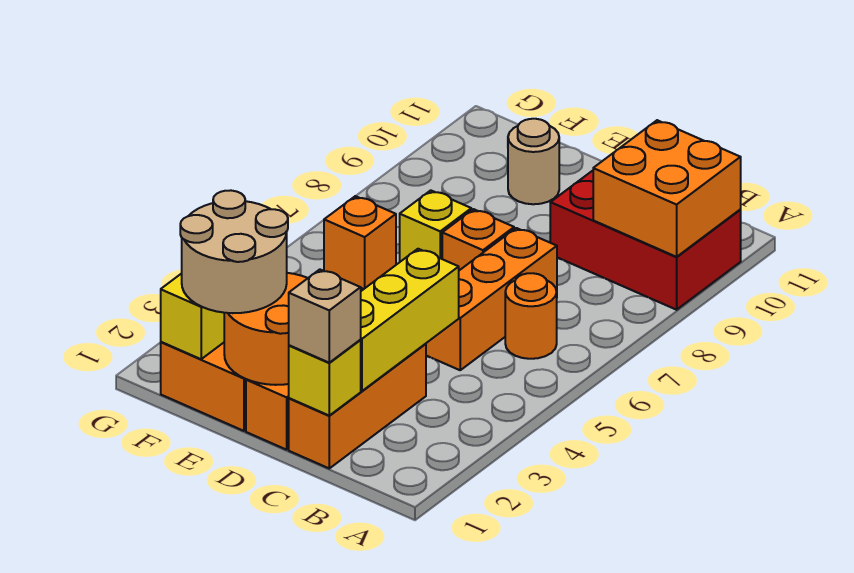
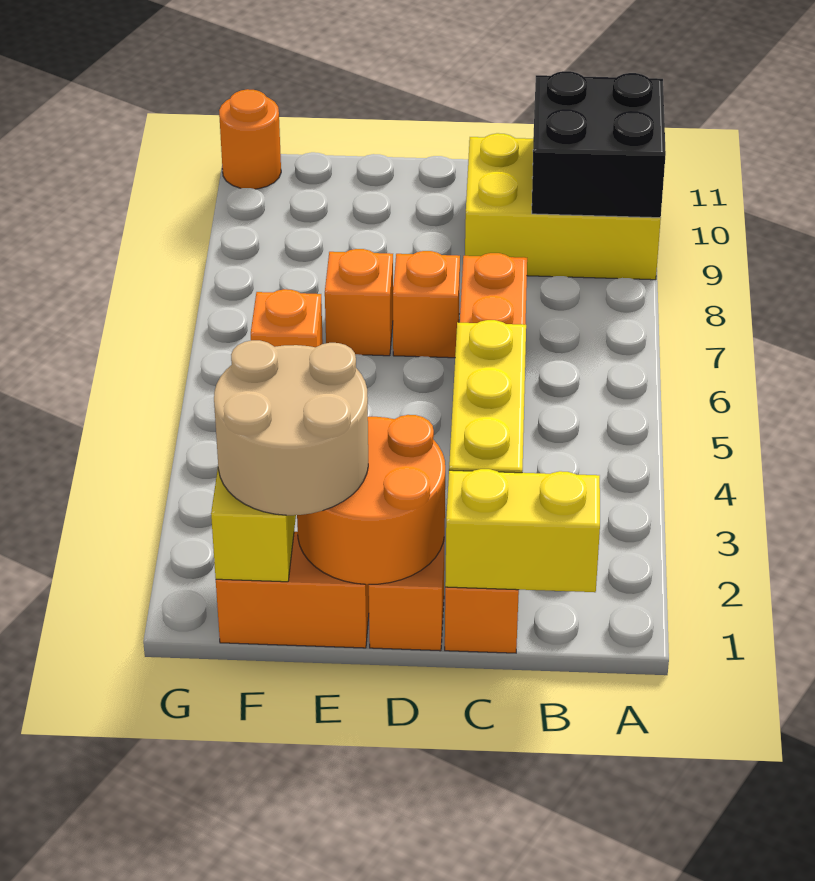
red 2x3 brick [550,171,741,310] -> yellow 2x3 brick [465,133,661,280]
orange 2x2 brick [593,120,741,257] -> black 2x2 brick [532,71,666,218]
orange 1x1 round brick [505,273,557,359] -> orange 1x1 round brick moved to [219,89,281,189]
yellow 1x1 brick [289,340,361,415] -> yellow 1x2 brick [445,469,600,592]
tan 1x1 brick [289,270,361,363] -> none
yellow 1x1 brick [400,190,471,262] -> orange 1x1 brick [325,249,393,356]
tan 1x1 round brick [508,119,559,204] -> none

